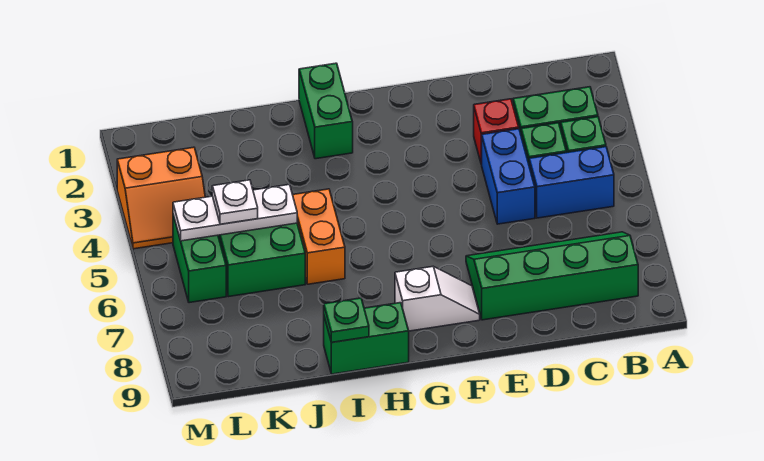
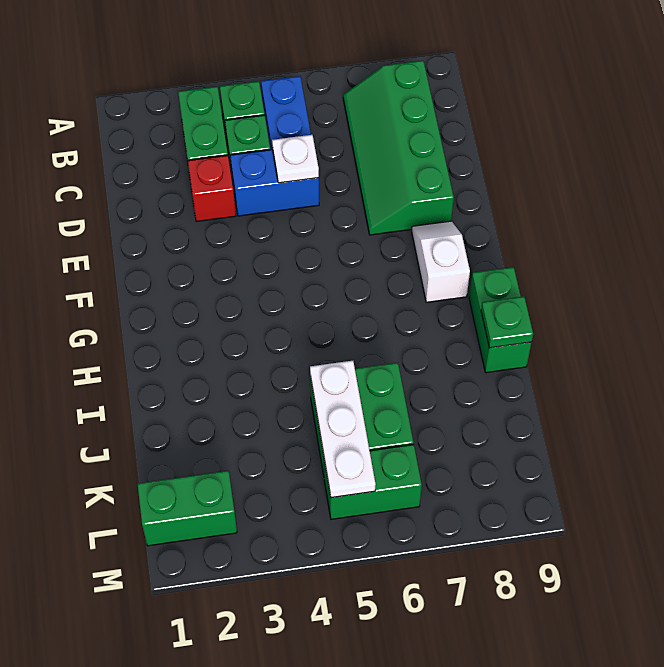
green 1x2 brick [299,63,353,159] -> green 1x2 brick moved to [138,471,237,546]
orange 1x2 brick [293,189,345,284] -> none
white 1x1 plate [212,180,258,224] -> white 1x1 plate moved to [272,135,319,183]
orange 2x2 slope [117,147,205,249] -> none

